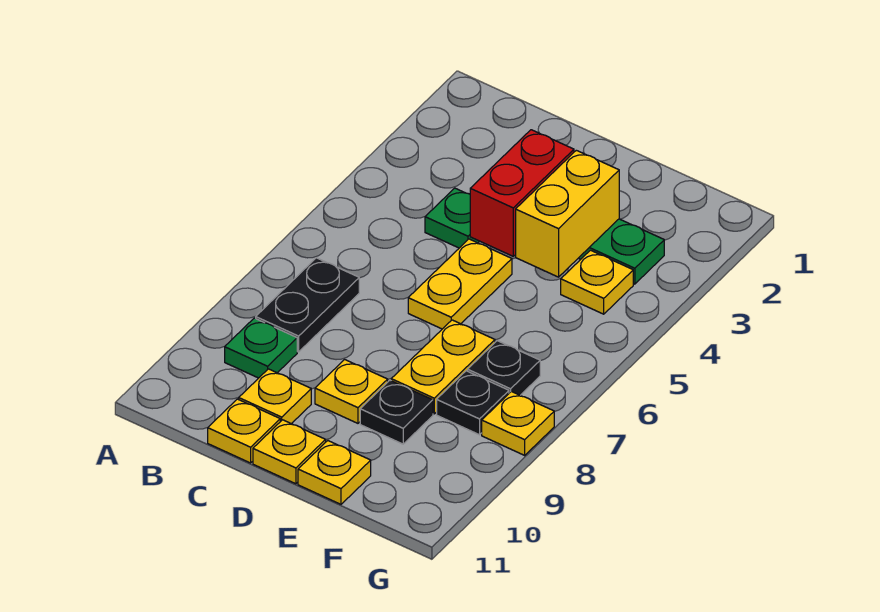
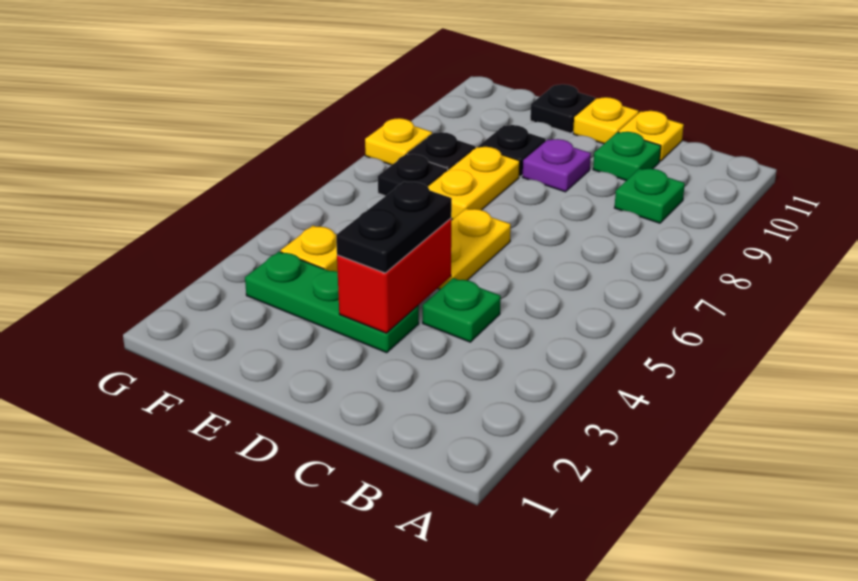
black 1x2 plate [256,258,359,352] -> black 1x2 plate moved to [336,182,452,273]
yellow 1x1 plate [239,369,311,424] -> green 1x1 plate [593,132,661,181]
yellow 1x1 plate [315,360,388,423] -> purple 1x1 plate [523,139,591,192]
yellow 1x2 brick [516,150,619,277] -> none
yellow 1x1 plate [298,441,371,504] -> black 1x1 plate [530,84,595,133]

